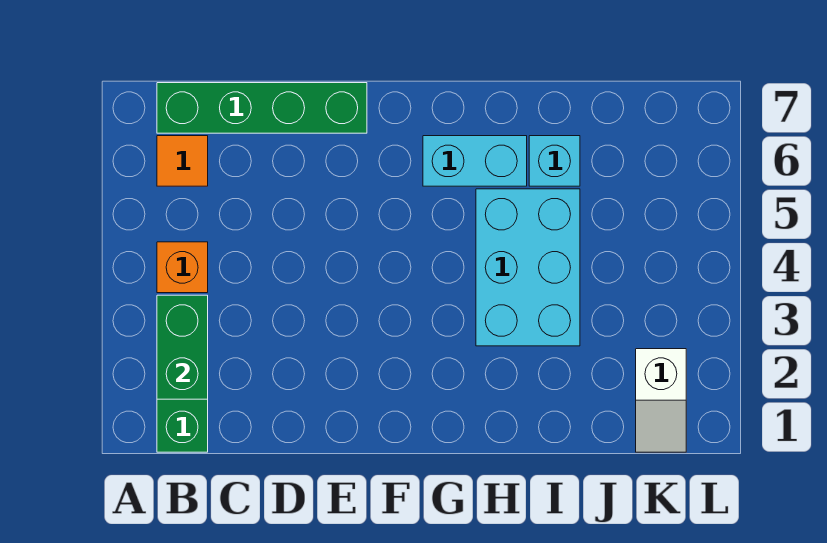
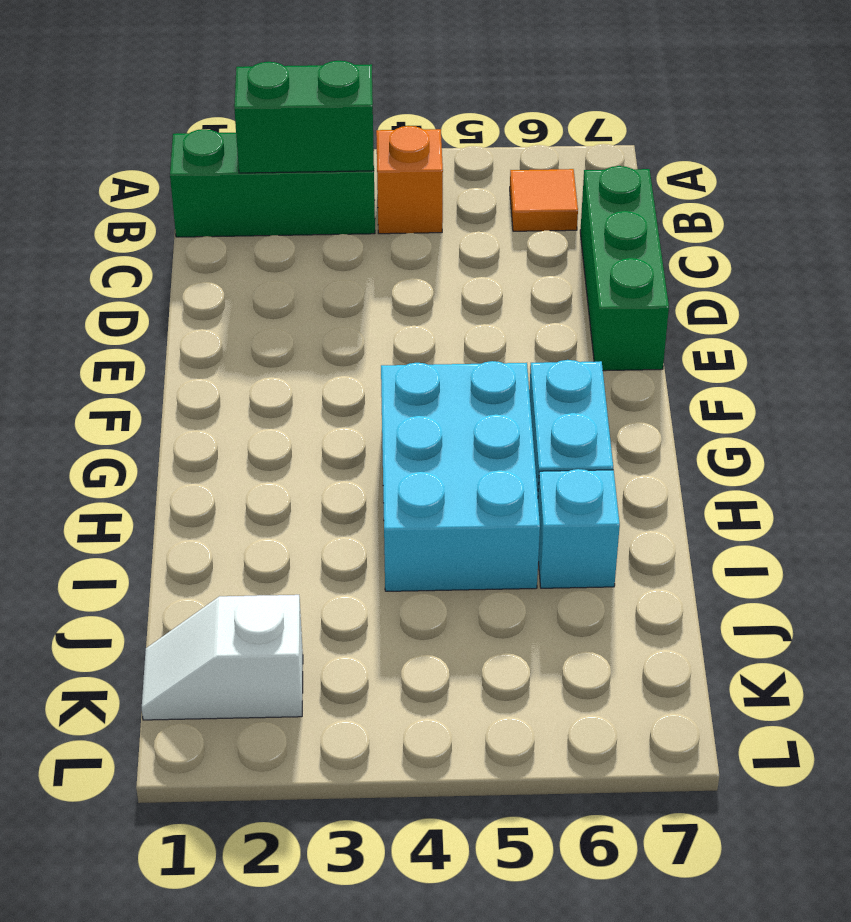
green 1x4 brick [157,83,367,133] -> green 1x3 brick [580,166,669,371]
cyan 2x3 brick [476,189,580,346] -> cyan 2x3 brick turned to [381,361,540,591]

